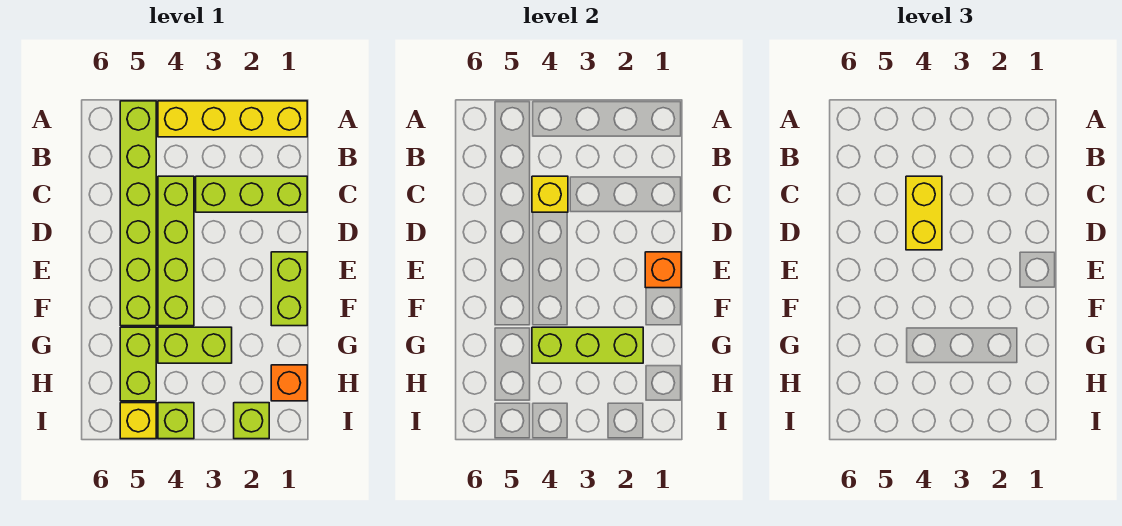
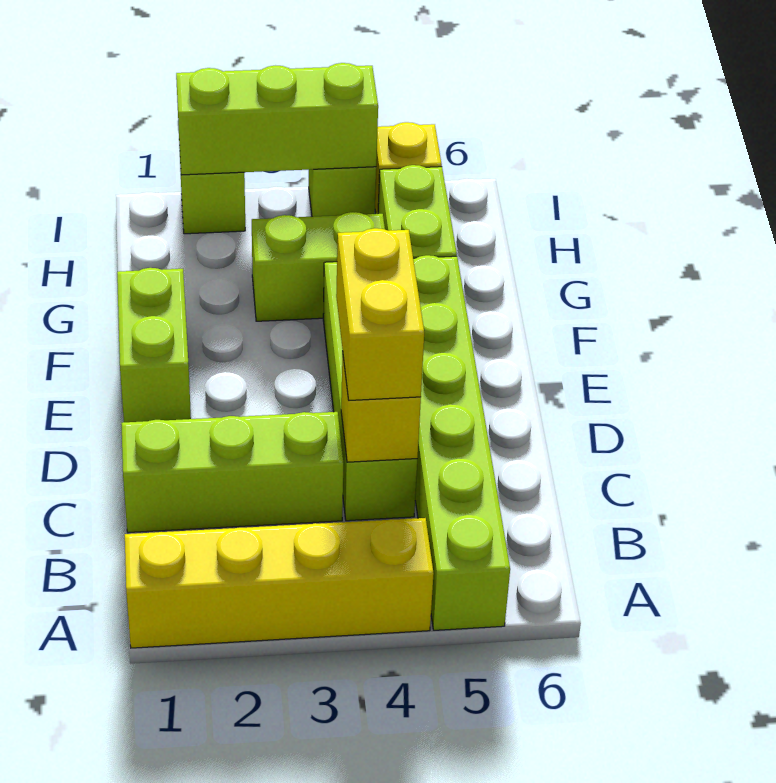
orange 1x1 brick [645,252,681,288] -> none
lime 1x3 brick [532,327,643,363] -> lime 1x3 brick moved to [176,63,378,175]
orange 1x1 brick [271,365,307,401] -> none

